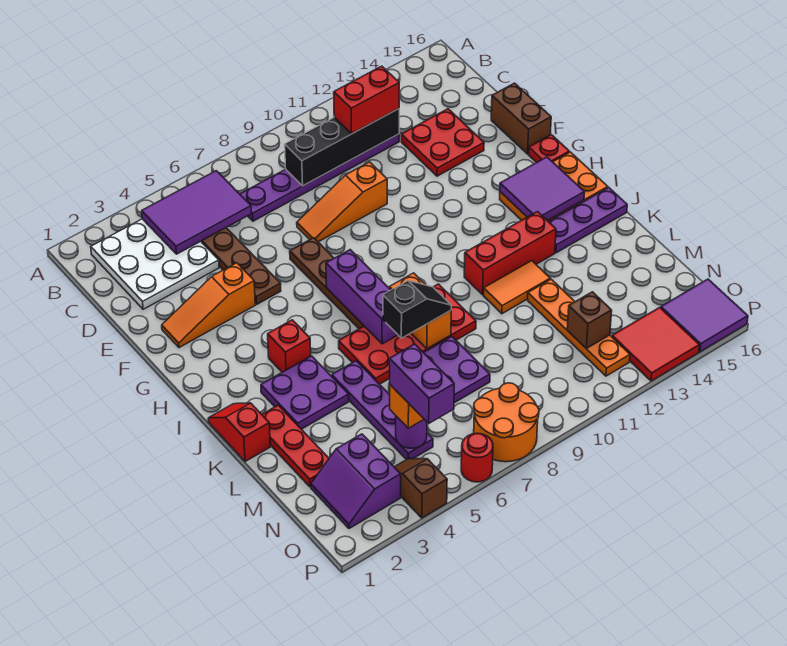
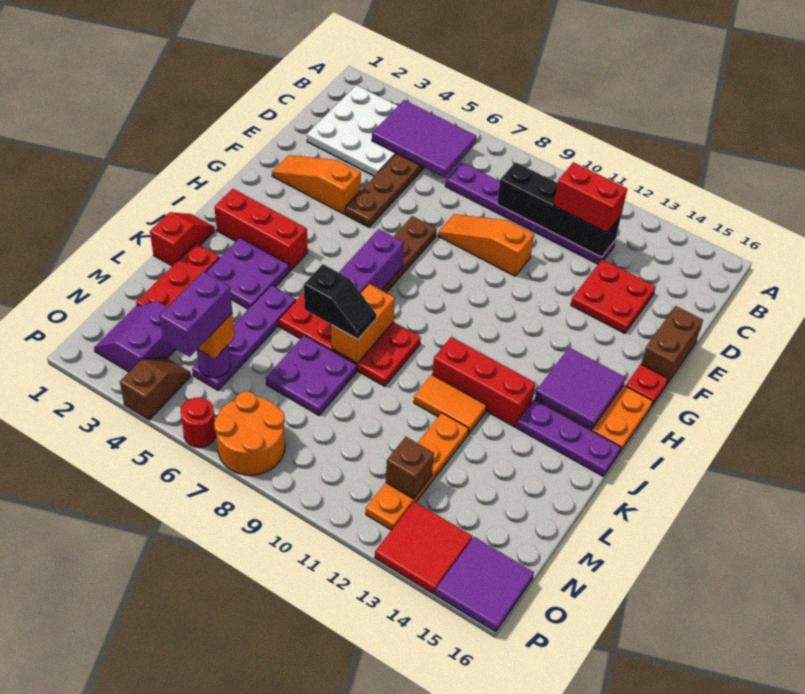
red 1x1 brick [268,320,311,372] -> red 1x3 brick [215,189,308,271]

